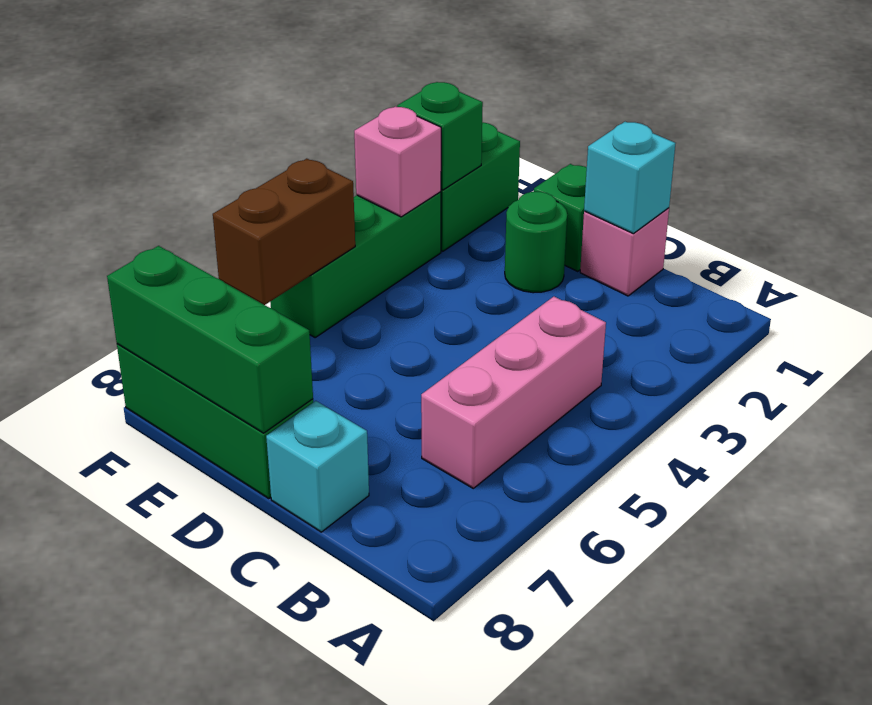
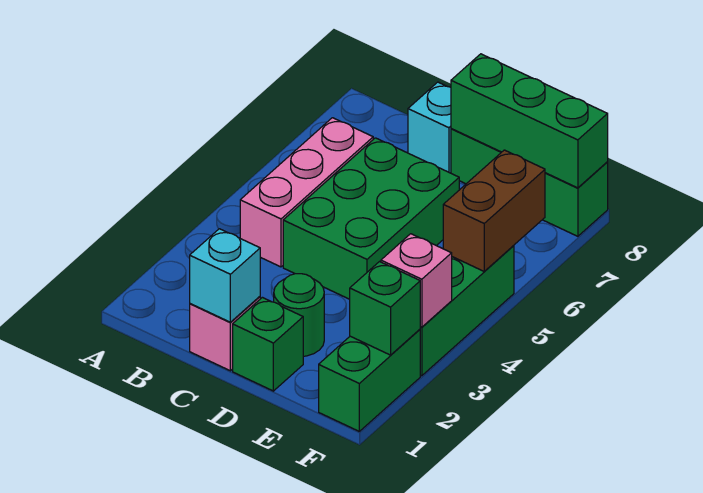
none -> green 2x3 brick [283,138,459,299]

